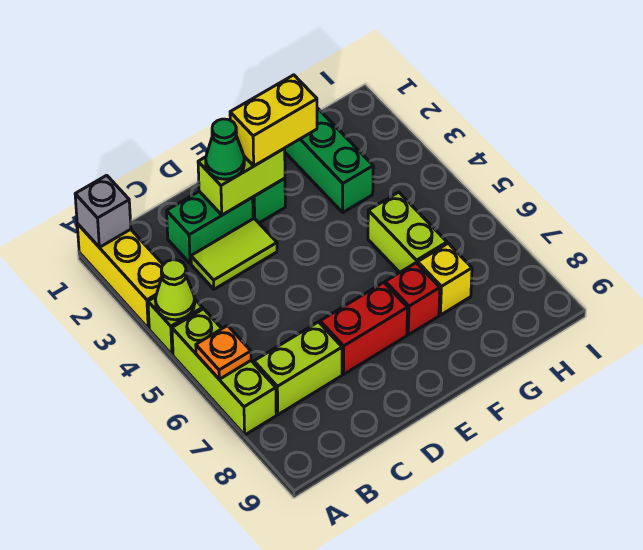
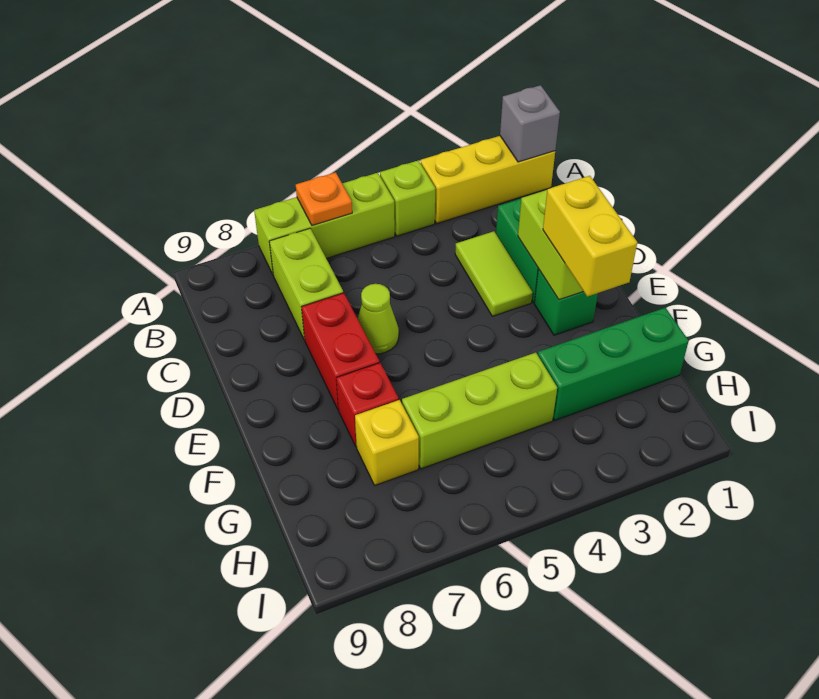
lime 1x1 cone [155,260,195,320] -> lime 1x1 cone moved to [358,284,399,354]
green 1x1 cone [206,119,244,179] -> none
lime 1x2 brick [368,192,447,272] -> lime 1x3 brick [402,353,557,469]

